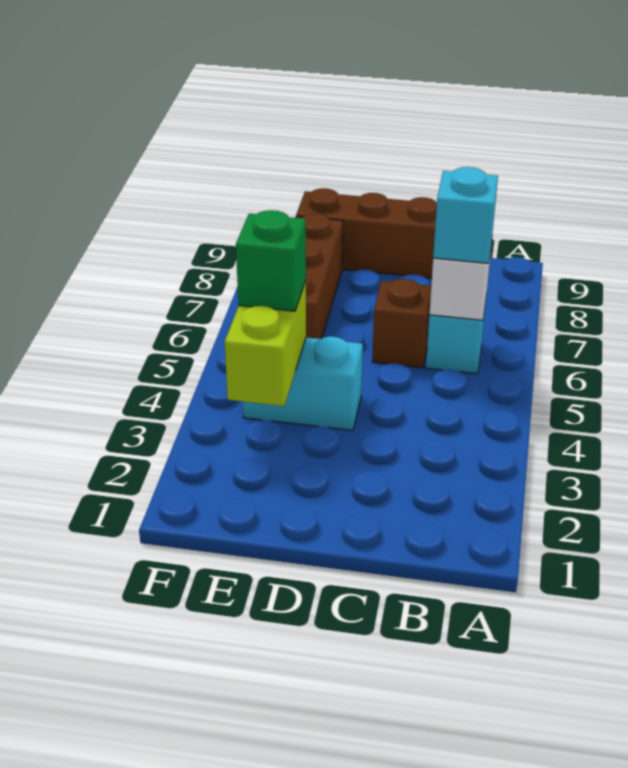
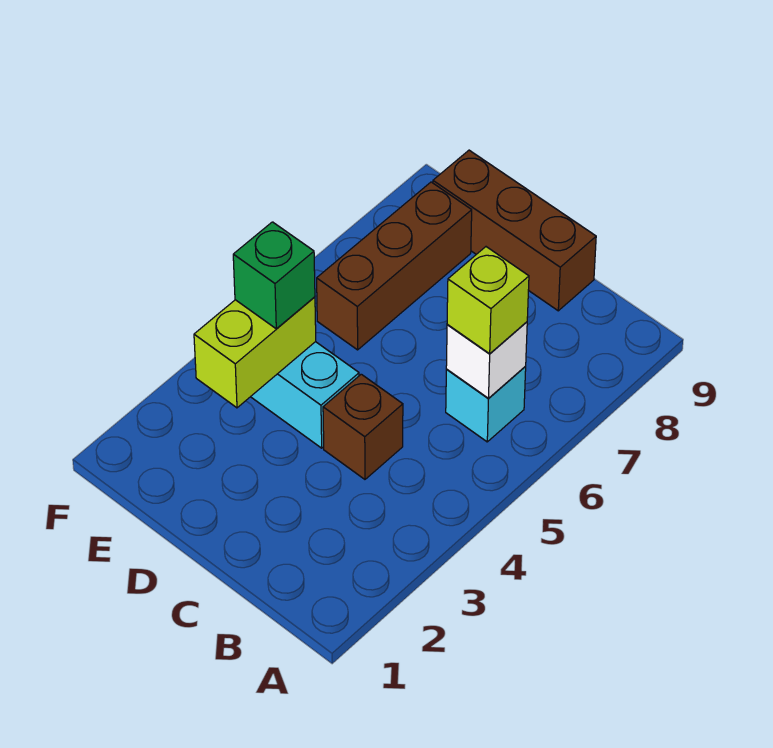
cyan 1x1 brick [433,167,498,263] -> lime 1x1 brick [447,247,529,354]
brown 1x1 brick [372,279,431,368] -> brown 1x1 brick moved to [323,374,403,479]

